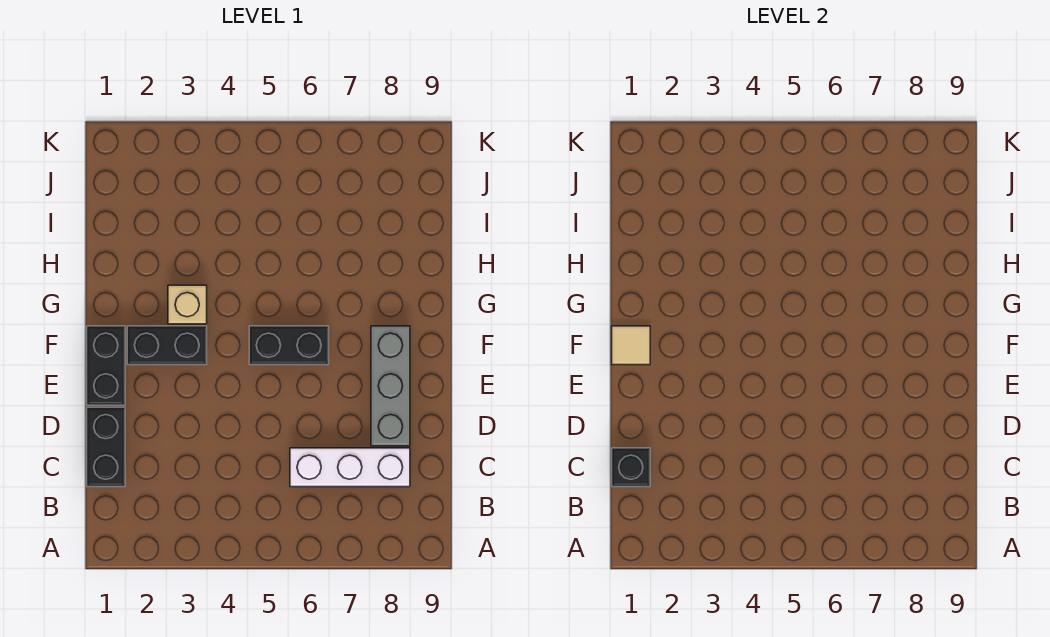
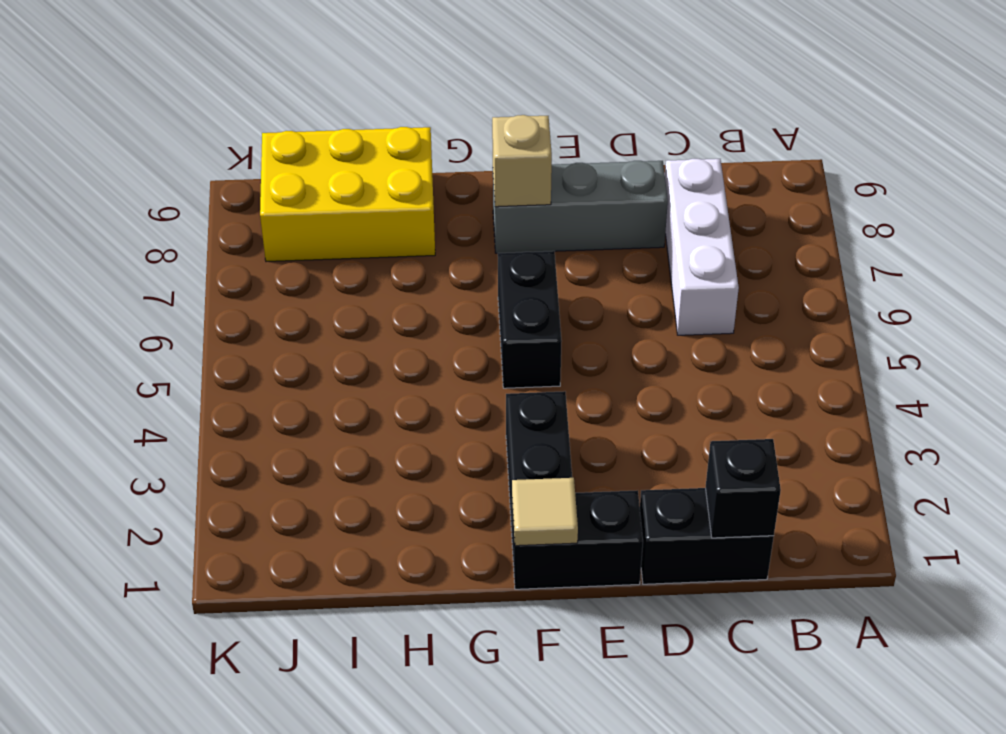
tan 1x1 brick [168,285,207,324] -> tan 1x1 brick moved to [492,115,552,207]
none -> yellow 2x3 brick [260,127,435,262]

